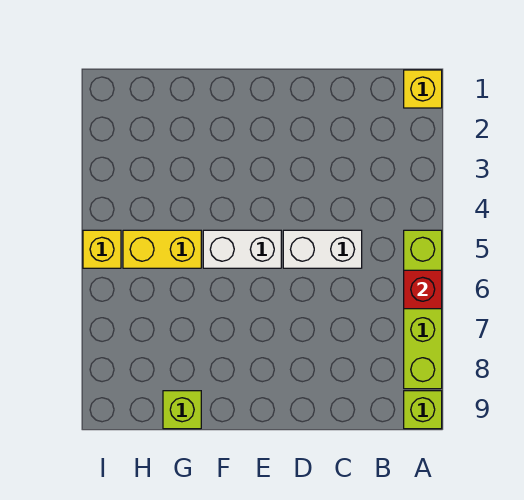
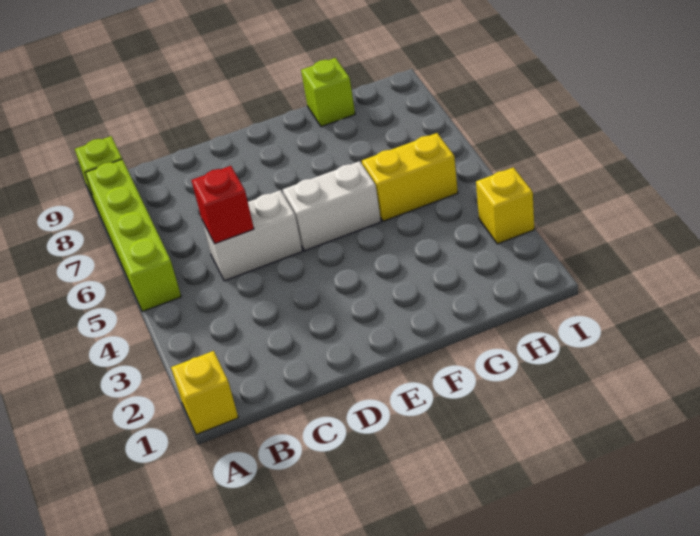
red 1x1 brick [404,270,442,309] -> red 1x1 brick moved to [191,166,254,244]
yellow 1x1 brick [83,230,121,268] -> yellow 1x1 brick moved to [476,167,534,244]

